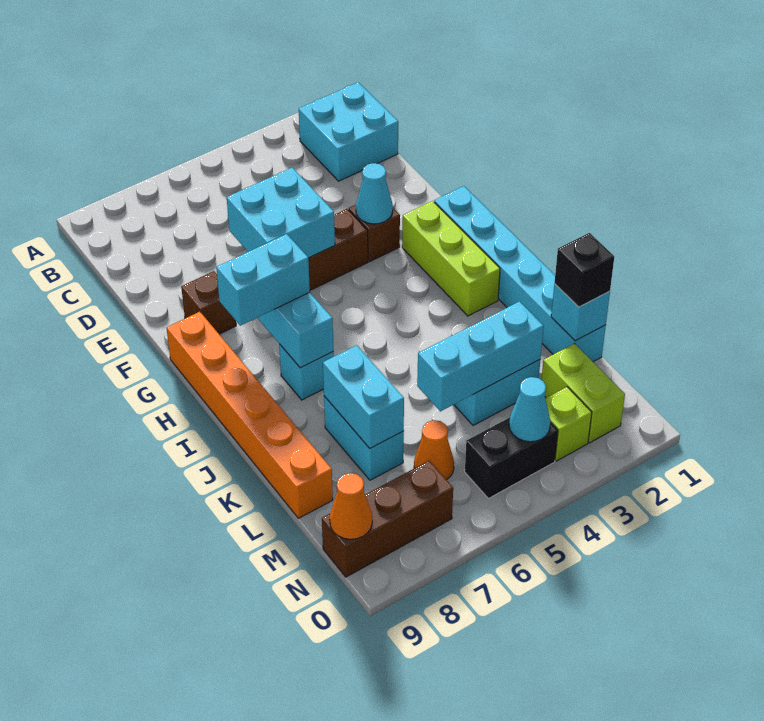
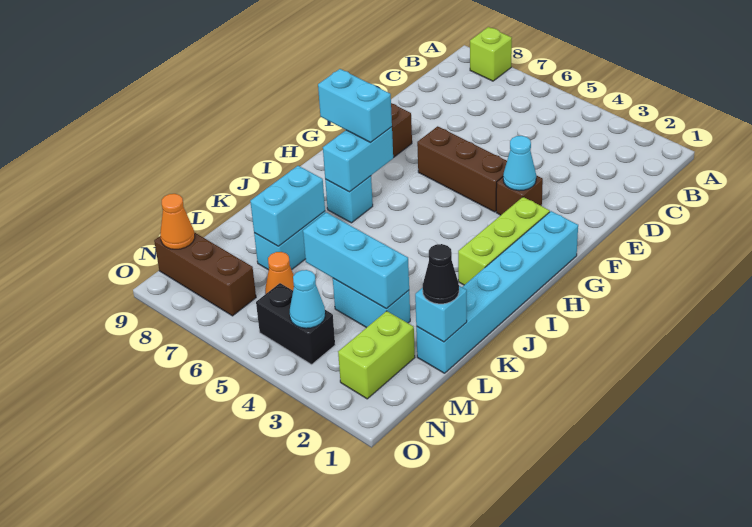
cyan 2x2 brick [298,82,398,181] -> none
cyan 2x2 brick [227,168,335,258] -> none
orange 1x6 brick [166,312,333,518] -> none
black 1x1 brick [554,233,614,307] -> black 1x1 cone [423,244,459,304]
lime 1x1 brick [545,387,592,461] -> lime 1x1 brick moved to [470,27,512,81]

